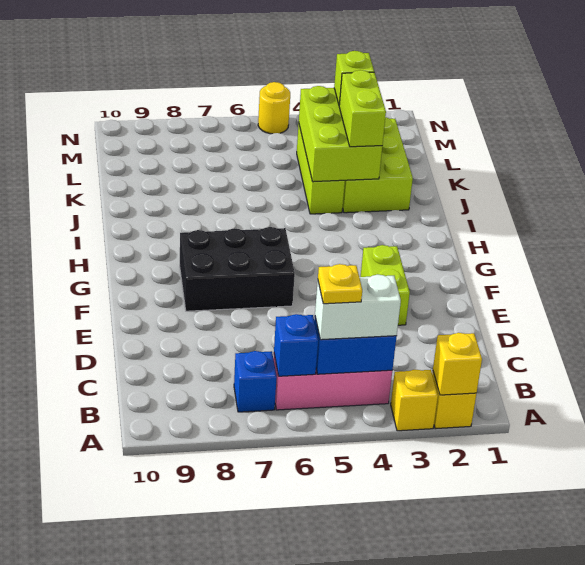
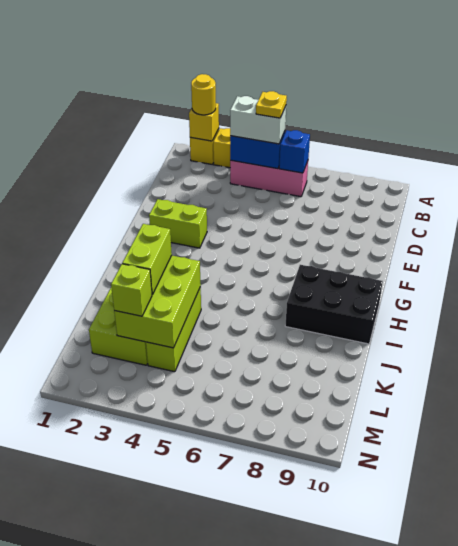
blue 1x1 brick [234,351,277,412] -> none
lime 1x2 brick [361,245,410,325] -> lime 1x2 brick turned to [149,199,207,248]
black 2x3 brick [180,227,295,311] -> black 2x3 brick moved to [285,265,383,344]
yellow 1x1 round brick [258,82,290,134] -> yellow 1x1 round brick moved to [191,74,216,115]

